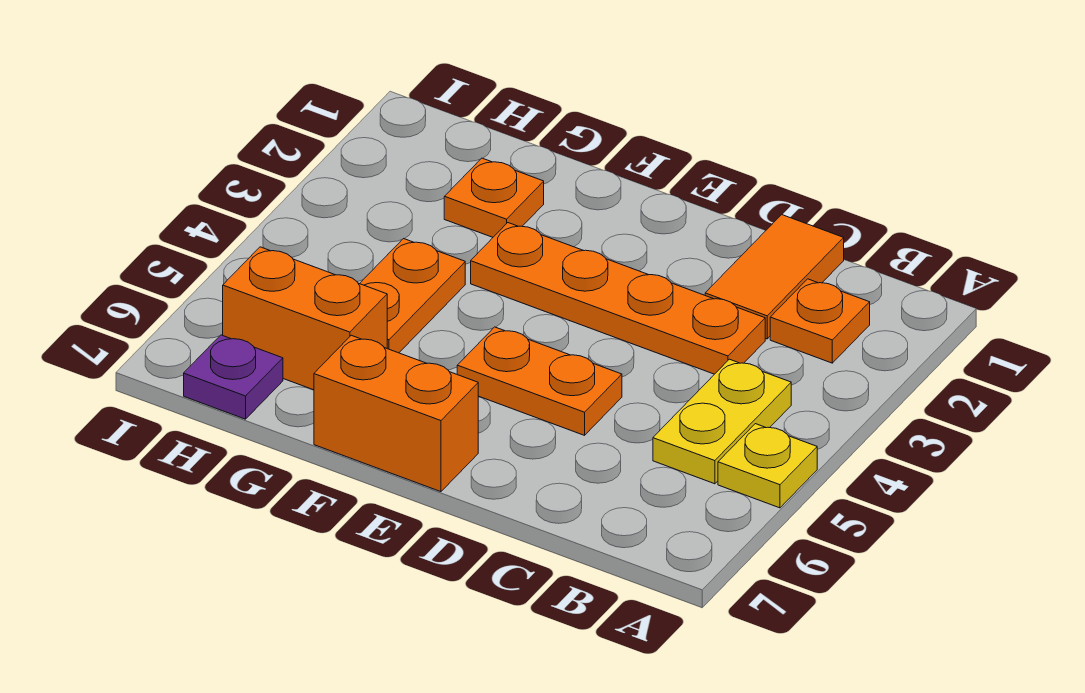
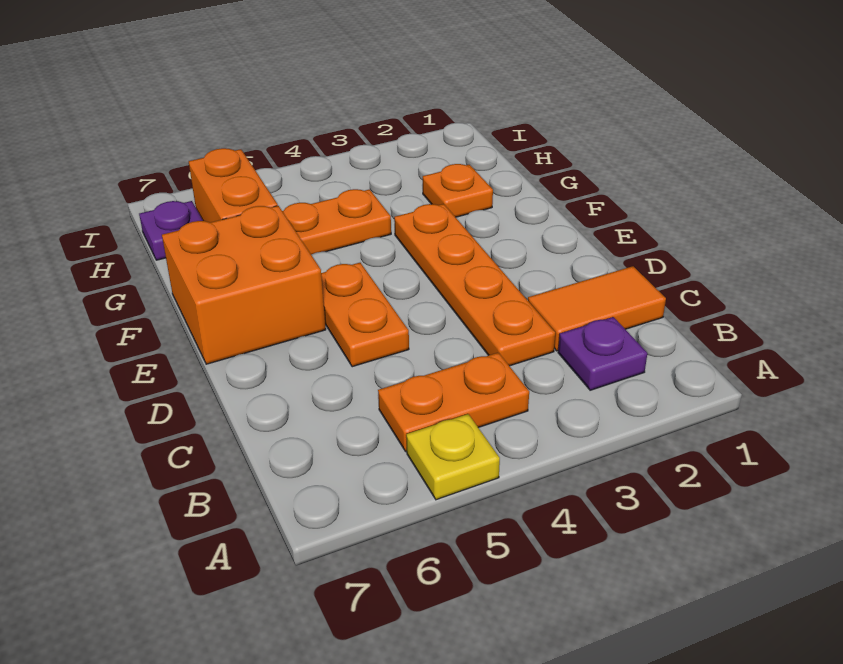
orange 1x1 plate [770,279,870,363] -> purple 1x1 plate [558,317,647,390]
yellow 1x2 plate [653,359,791,484] -> orange 1x2 plate [378,353,529,452]
orange 1x2 brick [314,335,478,492] -> orange 2x2 brick [162,206,326,364]

